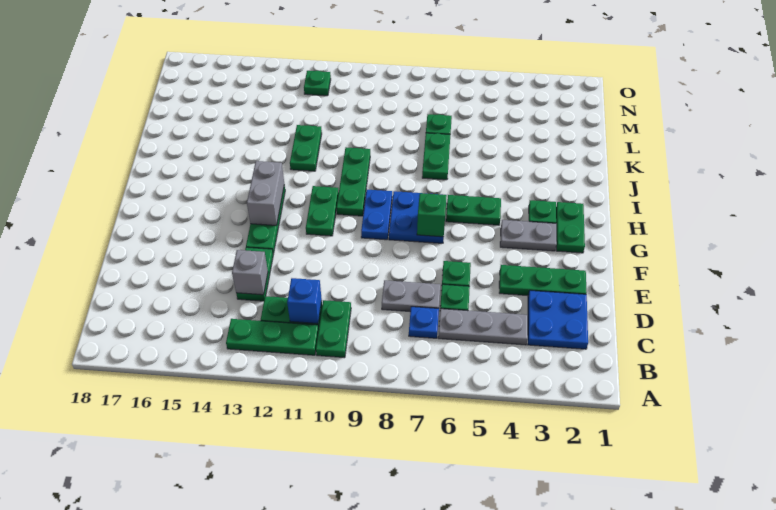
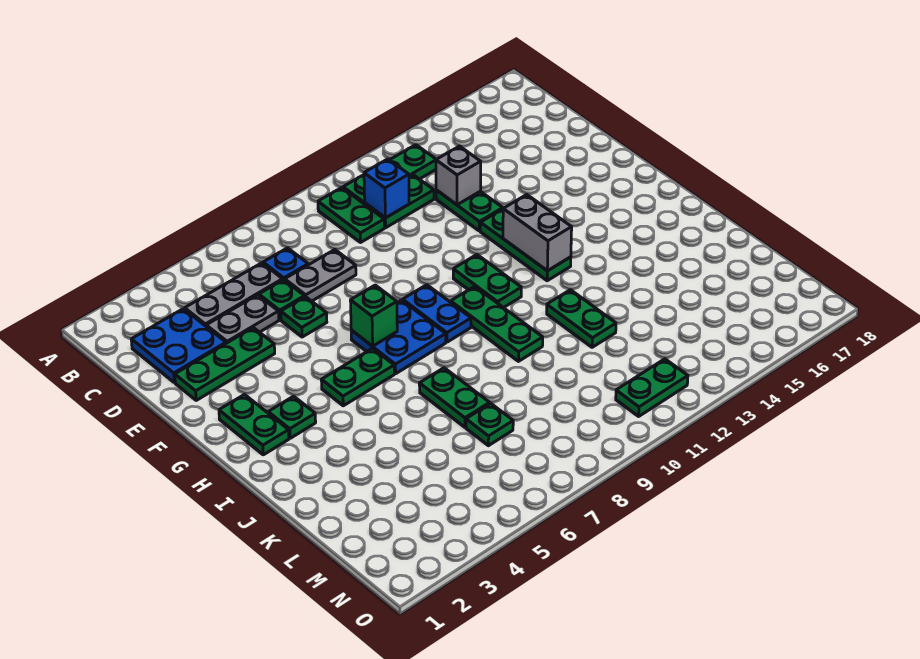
grey 1x2 plate [500,220,557,251] -> grey 1x2 plate moved to [206,295,279,343]
green 1x1 plate [304,71,331,96] -> green 1x2 plate [616,359,688,416]

